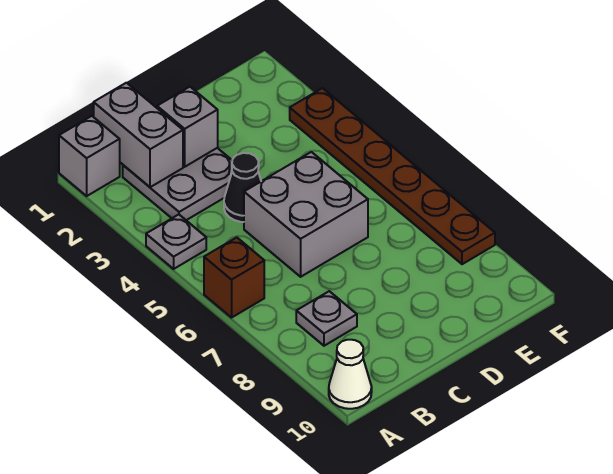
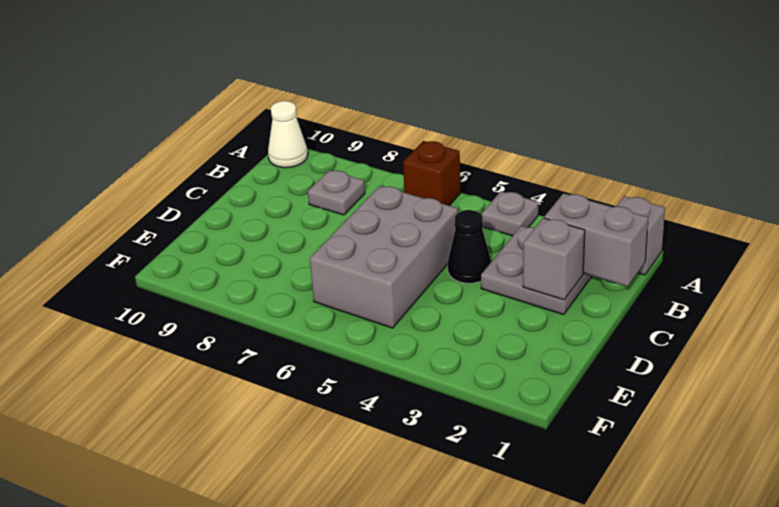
grey 2x2 brick [244,152,368,277] -> grey 2x3 brick [310,186,458,328]
brown 1x6 plate [290,88,495,264] -> none

